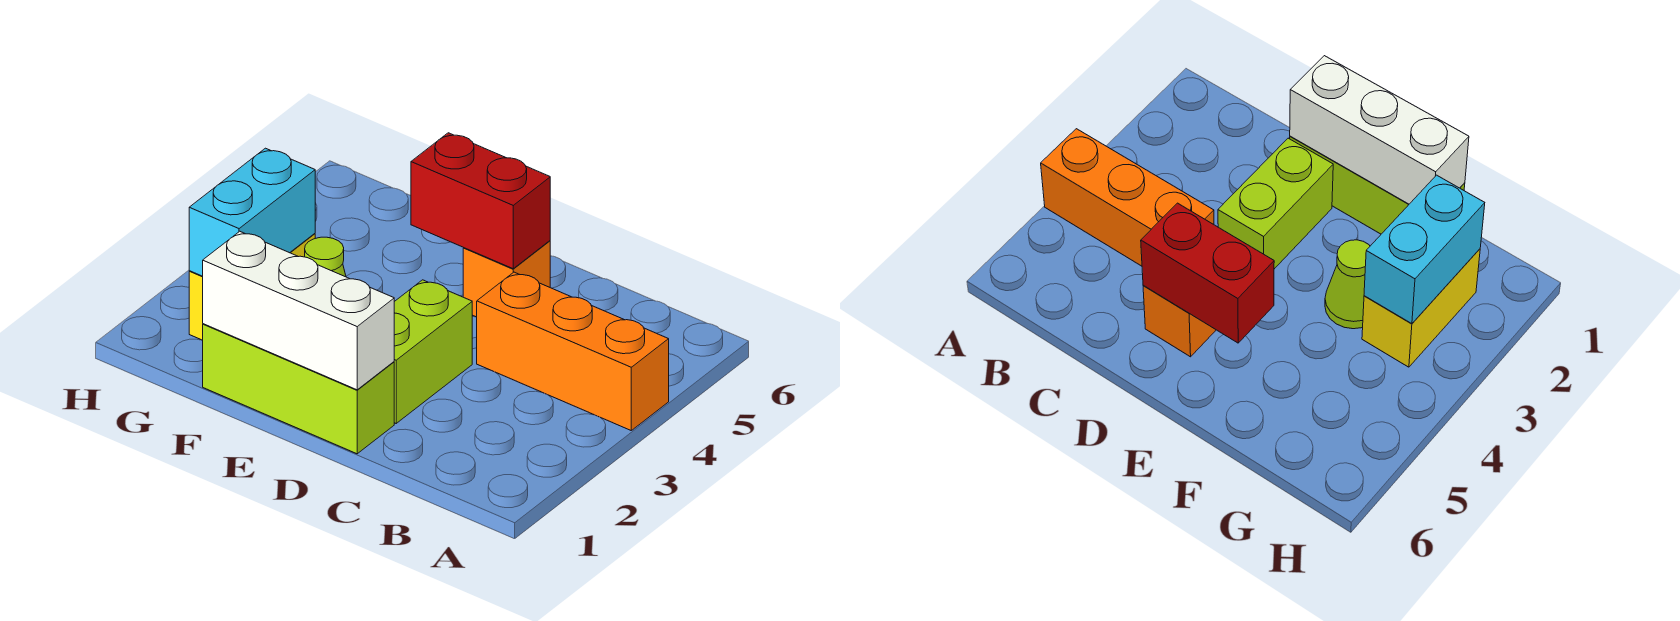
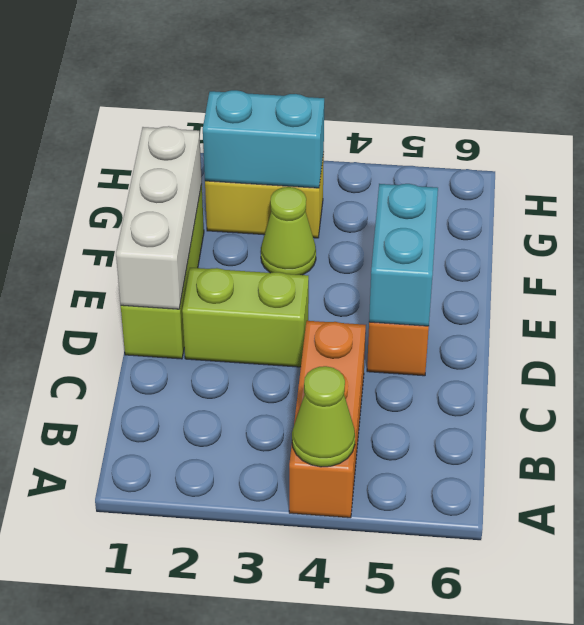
none -> lime 1x1 cone [292,366,355,467]
red 1x2 brick [411,133,550,269] -> cyan 1x2 brick [369,184,438,326]

